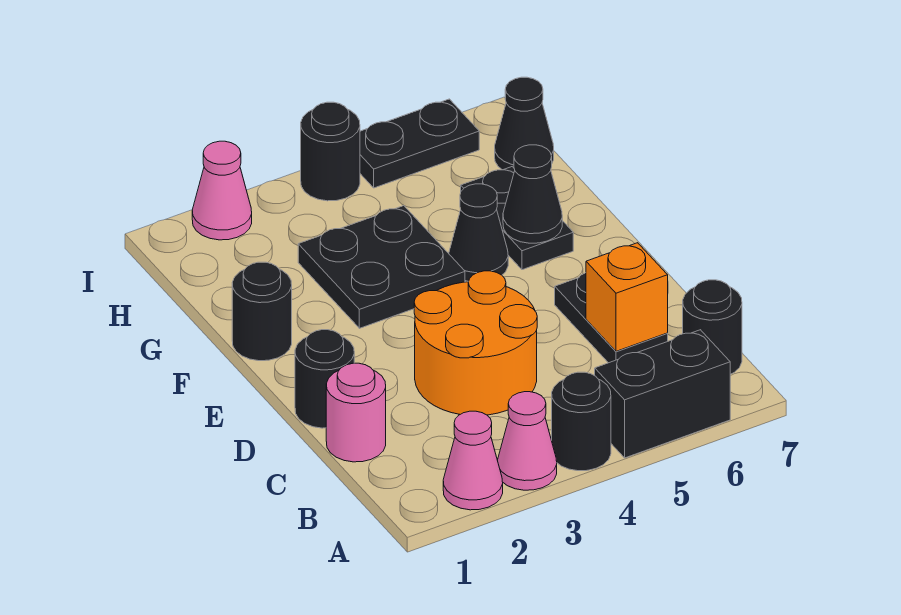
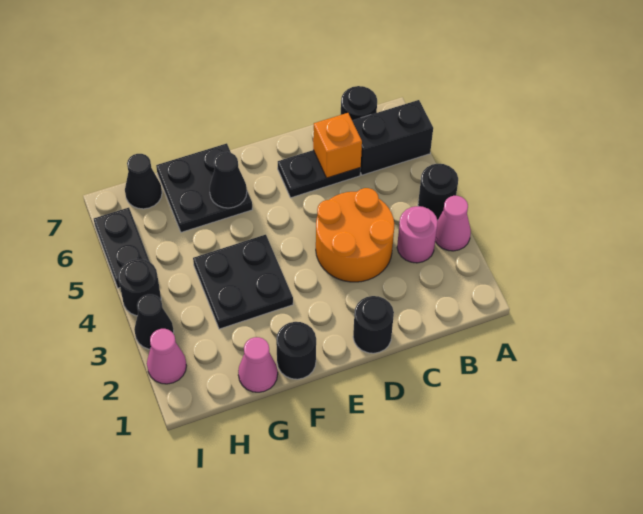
pink 1x1 cone [443,411,503,510] -> pink 1x1 cone moved to [238,337,278,392]
black 1x2 brick [595,330,730,458] -> black 1x2 brick turned to [352,100,433,175]
pink 1x1 round brick [326,363,386,462] -> pink 1x1 round brick moved to [397,206,438,263]
black 1x1 cone [449,184,508,281] -> black 1x1 cone moved to [134,294,174,349]
black 1x2 plate [461,167,573,270] -> black 2x2 plate [156,143,252,232]

